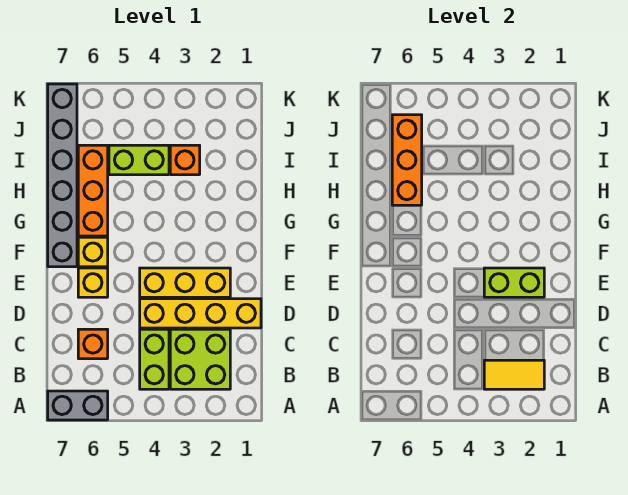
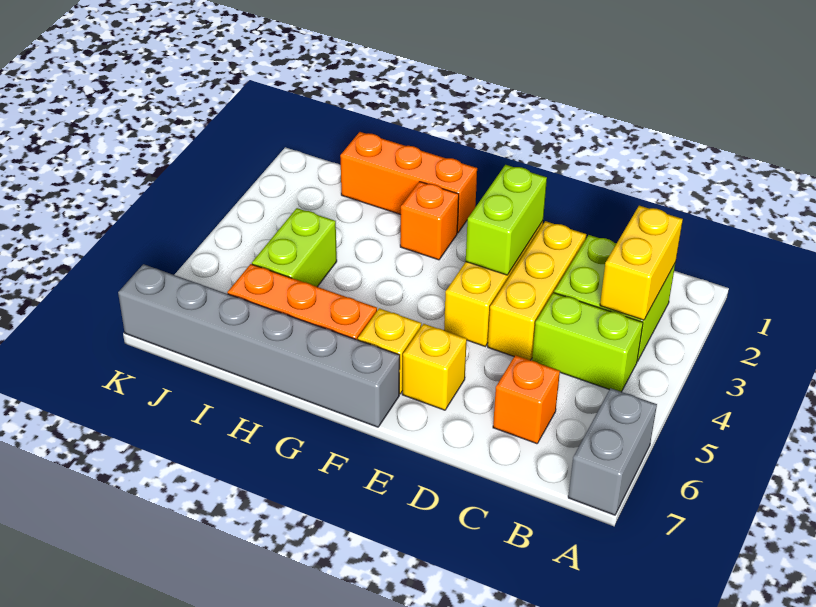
yellow 1x2 tile [484,360,544,389] -> yellow 1x2 brick [600,206,683,320]
yellow 1x4 brick [140,299,261,328] -> yellow 1x3 brick [488,221,586,360]
orange 1x3 brick [392,115,422,205] -> orange 1x3 brick moved to [340,132,477,233]
orange 1x1 brick [170,145,200,175] -> orange 1x1 brick moved to [400,182,459,260]

